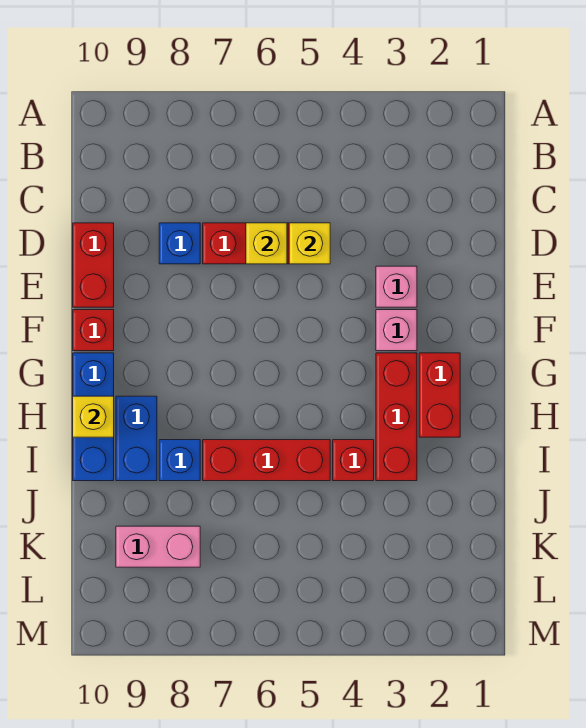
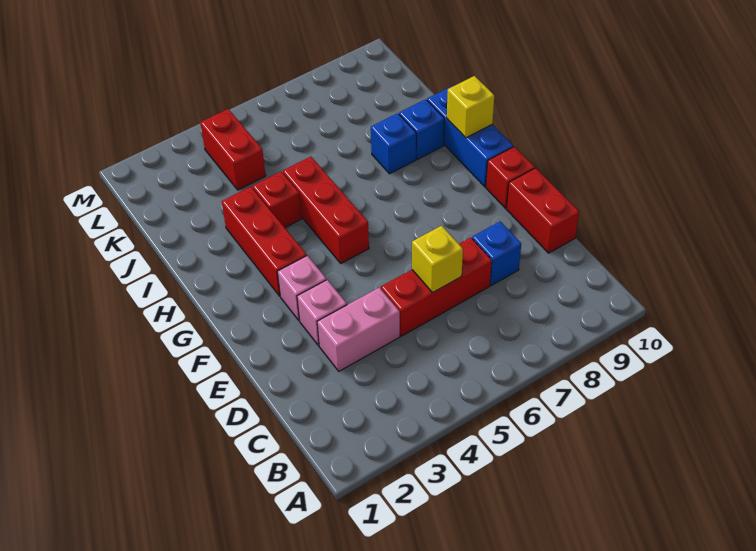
yellow 1x1 brick [289,223,330,264] -> none
red 1x2 brick [419,353,460,437] -> red 1x2 brick moved to [200,109,266,190]
blue 1x2 brick [116,396,157,481] -> blue 1x1 brick [399,99,444,159]
red 1x3 brick [203,440,330,481] -> red 1x3 brick turned to [283,157,369,263]
pink 1x2 brick [116,526,200,567] -> pink 1x2 brick moved to [317,288,400,371]

